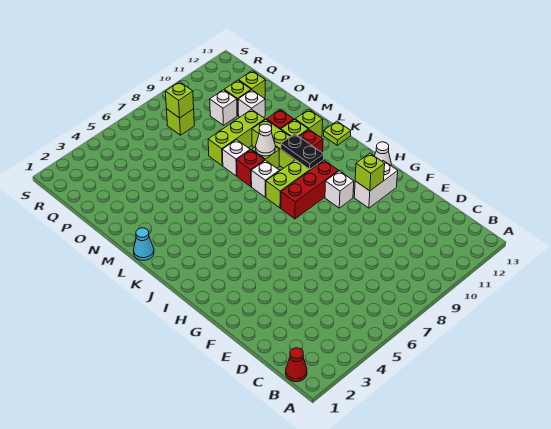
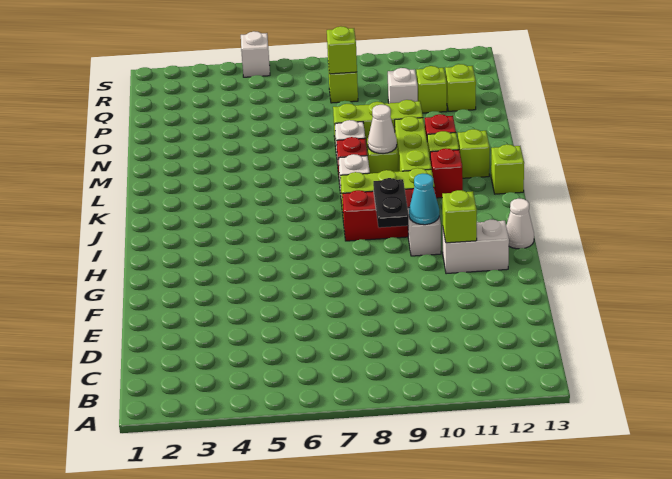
red 1x1 cone [286,348,307,382] -> none
black 1x2 plate [281,134,324,169] -> black 1x2 plate moved to [373,178,409,228]
lime 1x1 plate [324,121,351,145] -> lime 1x1 brick [491,144,524,194]
cyan 1x1 cone [134,228,154,260] -> cyan 1x1 cone moved to [409,174,439,225]
white 1x1 brick [238,90,265,118] -> white 1x1 brick moved to [241,31,270,77]

